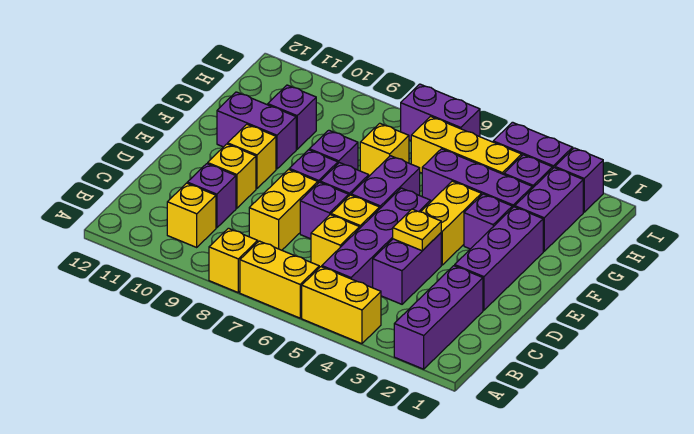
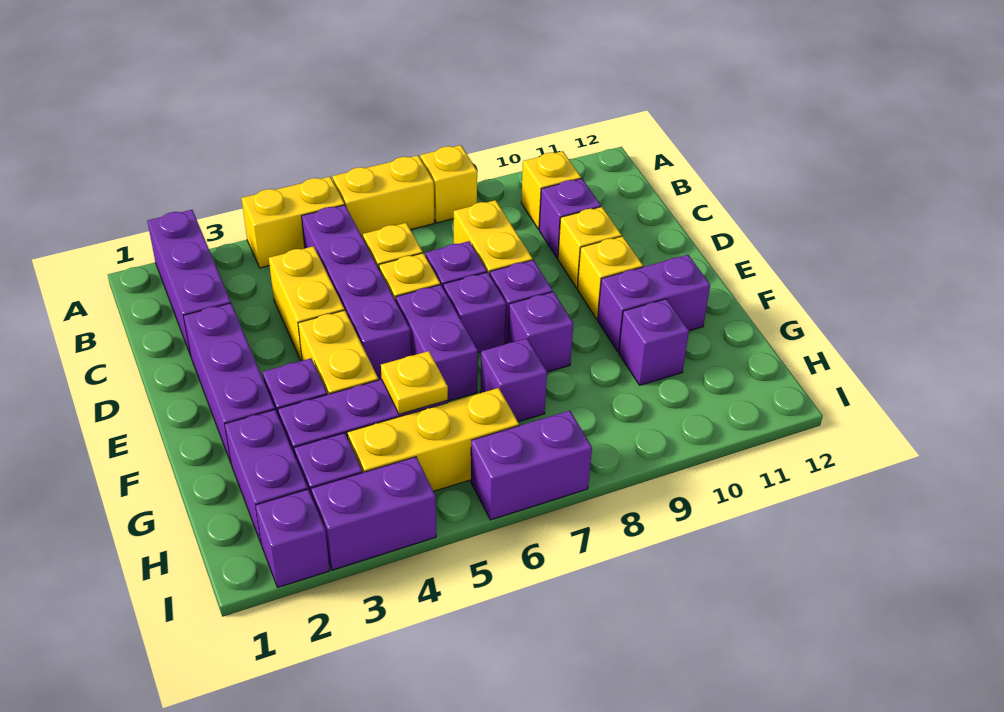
purple 1x2 brick [373,233,441,304] -> yellow 1x2 brick [269,246,344,361]
yellow 1x1 plate [393,209,441,251] -> yellow 1x1 plate moved to [381,351,448,414]
yellow 1x1 brick [360,123,409,176] -> purple 1x1 brick [480,338,547,422]

